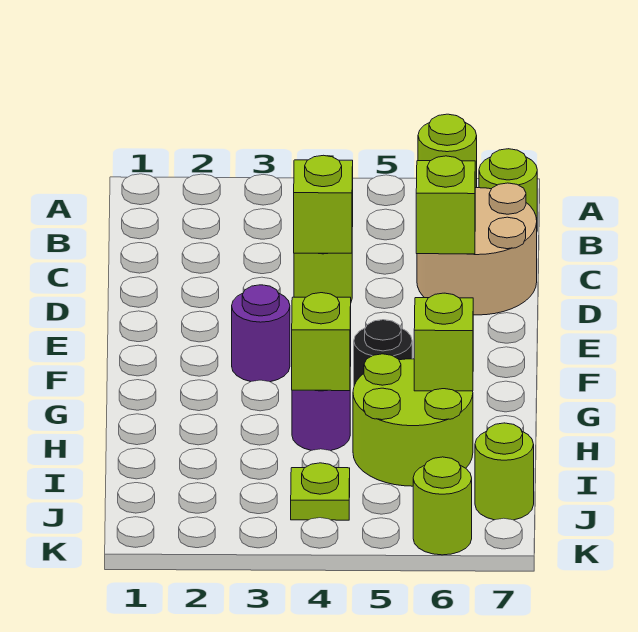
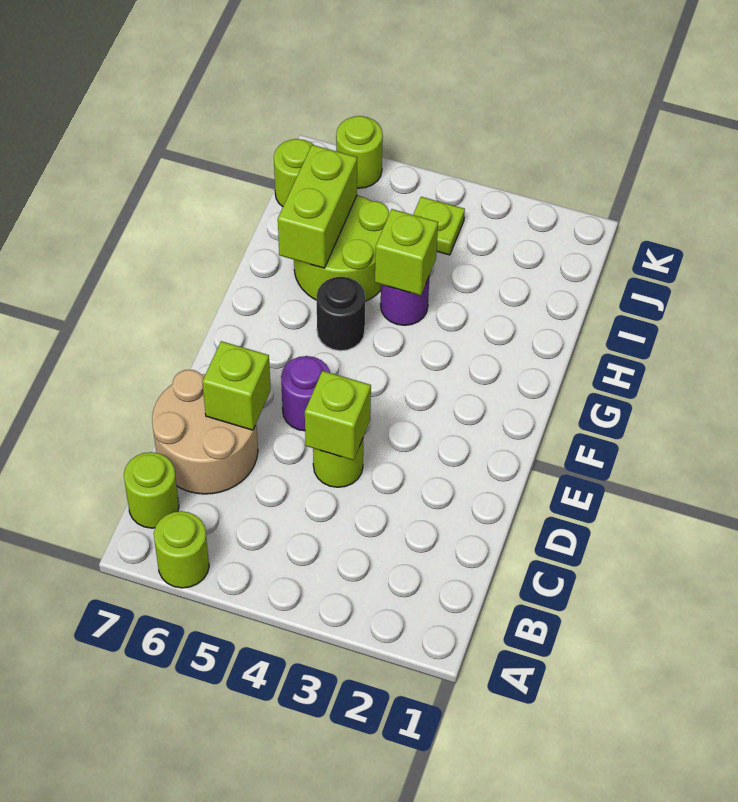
purple 1x1 round brick [232,285,290,382] -> purple 1x1 round brick moved to [281,356,330,431]
lime 1x1 brick [414,293,473,391] -> lime 1x2 brick [278,145,357,268]

